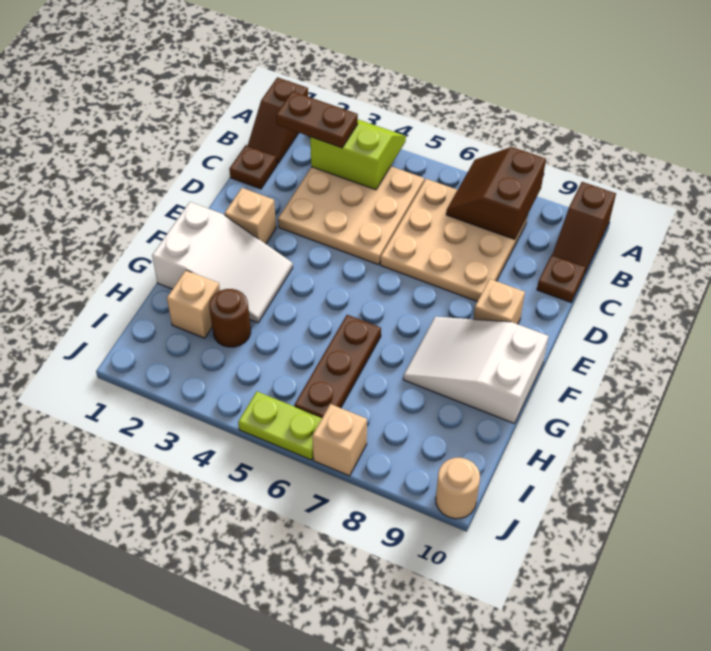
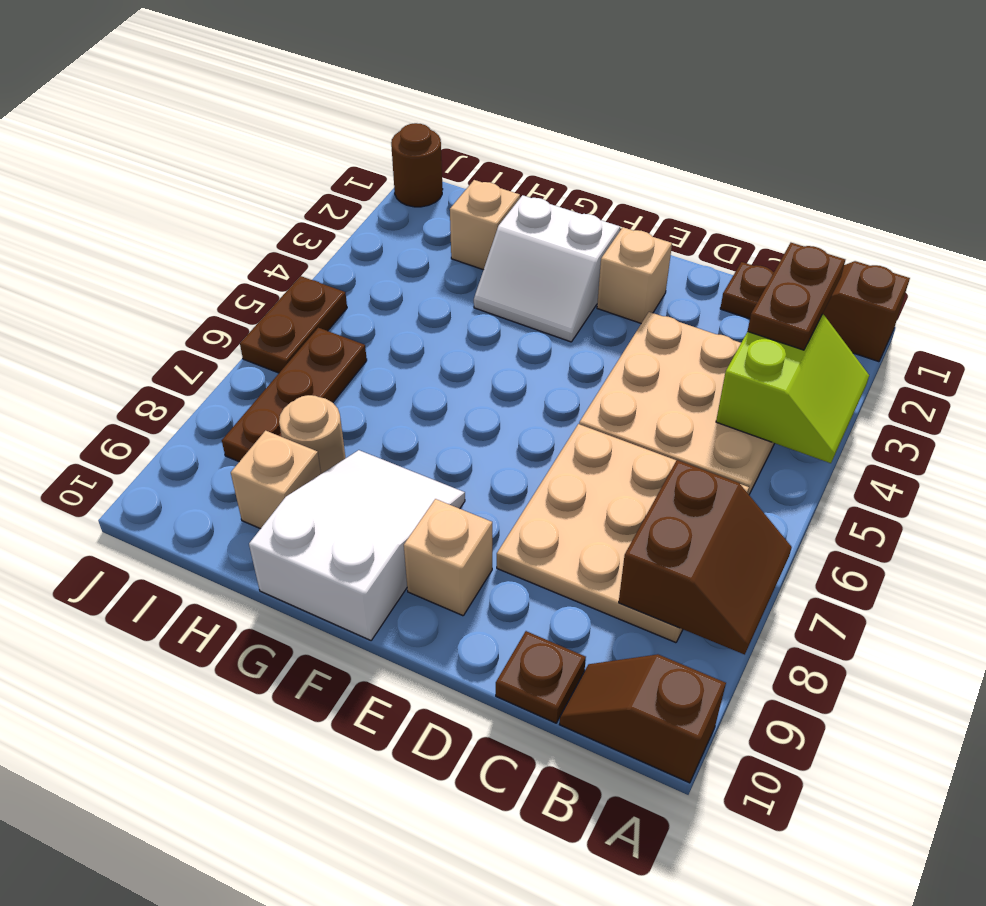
brown 2x2 slope [446,147,546,240] -> brown 2x2 slope turned to [619,460,792,655]
white 2x3 slope [152,202,293,323] -> white 2x2 slope [474,195,620,342]
brown 1x3 plate [294,315,381,418] -> brown 1x3 plate turned to [222,328,367,462]
brown 1x1 round brick [209,289,251,347] -> brown 1x1 round brick moved to [391,123,443,207]
lime 1x2 plate [238,392,322,460] -> brown 1x2 plate [240,276,347,373]
tan 1x1 brick [312,404,367,476] -> tan 1x1 brick moved to [231,431,321,529]
tan 1x1 round brick [436,458,480,519] -> tan 1x1 round brick moved to [279,395,345,474]

